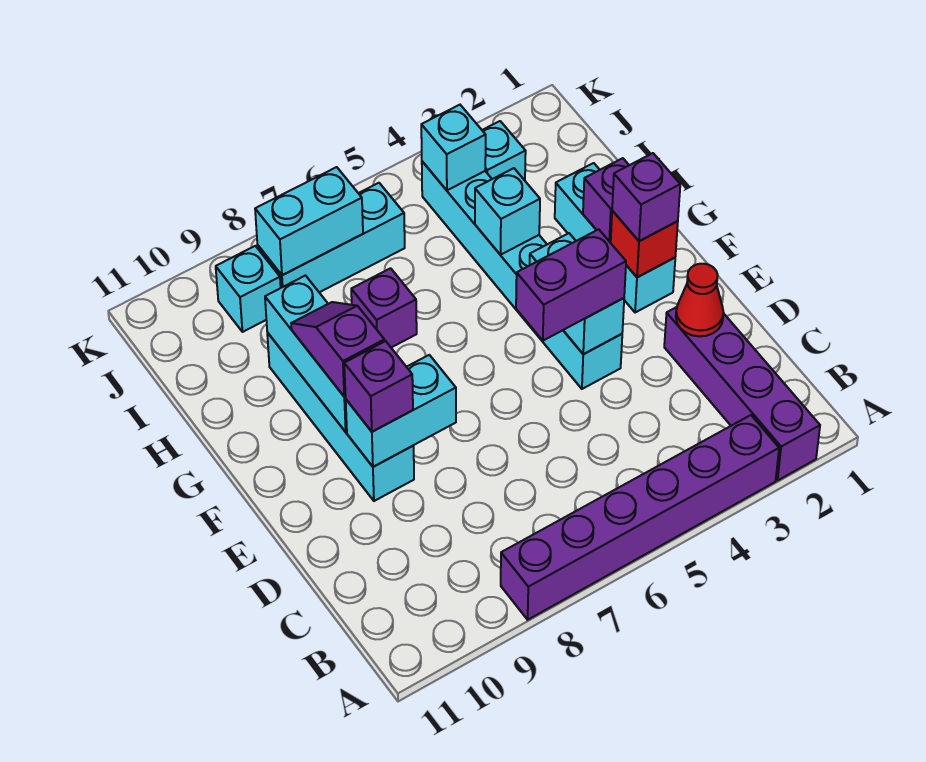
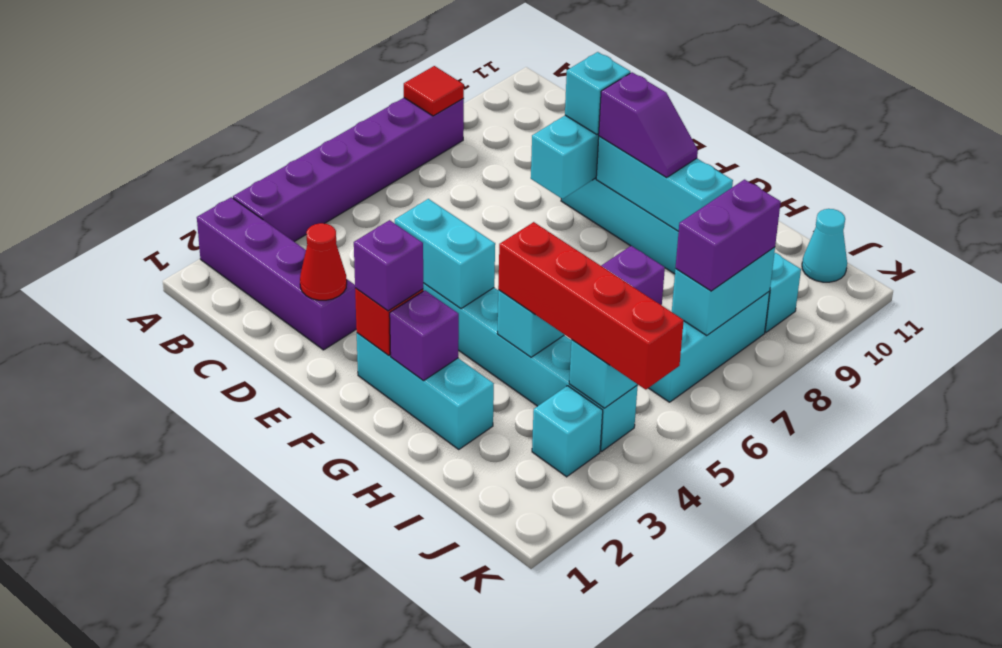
none -> red 1x1 tile [404,66,464,116]
purple 1x2 brick [516,229,626,341] -> purple 1x2 brick moved to [676,180,781,291]
purple 1x1 brick [344,341,413,432] -> cyan 1x1 brick [565,52,630,135]
none -> red 1x4 brick [498,222,684,390]
none -> cyan 1x1 cone [802,209,847,282]

